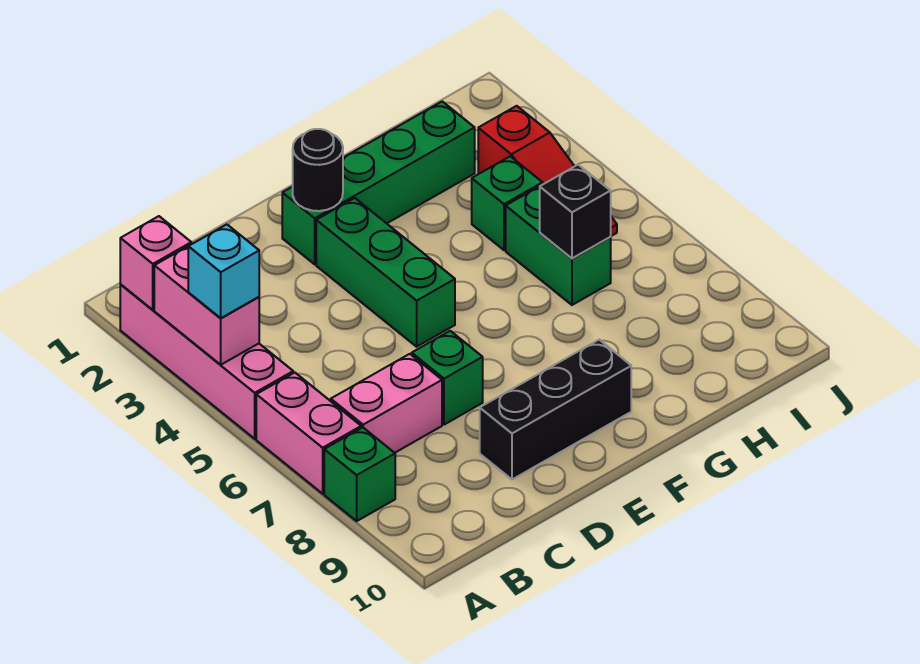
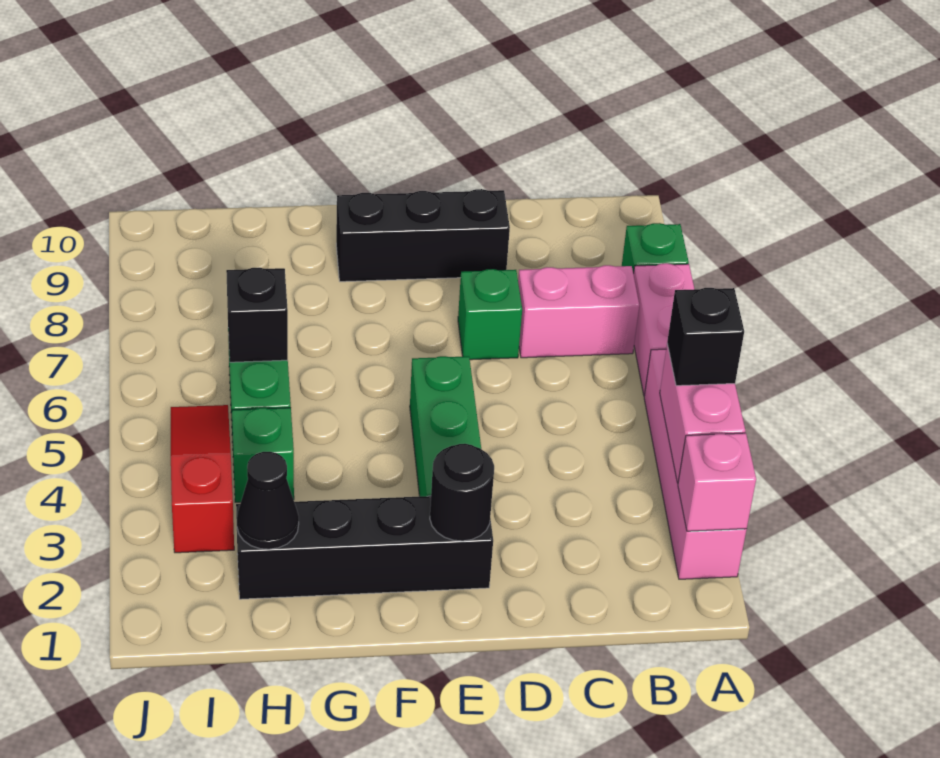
cyan 1x1 brick [188,225,259,318] -> black 1x1 brick [667,288,744,386]
green 1x4 brick [282,101,475,264] -> black 1x4 brick [236,496,493,599]
none -> black 1x1 cone [237,452,299,549]

